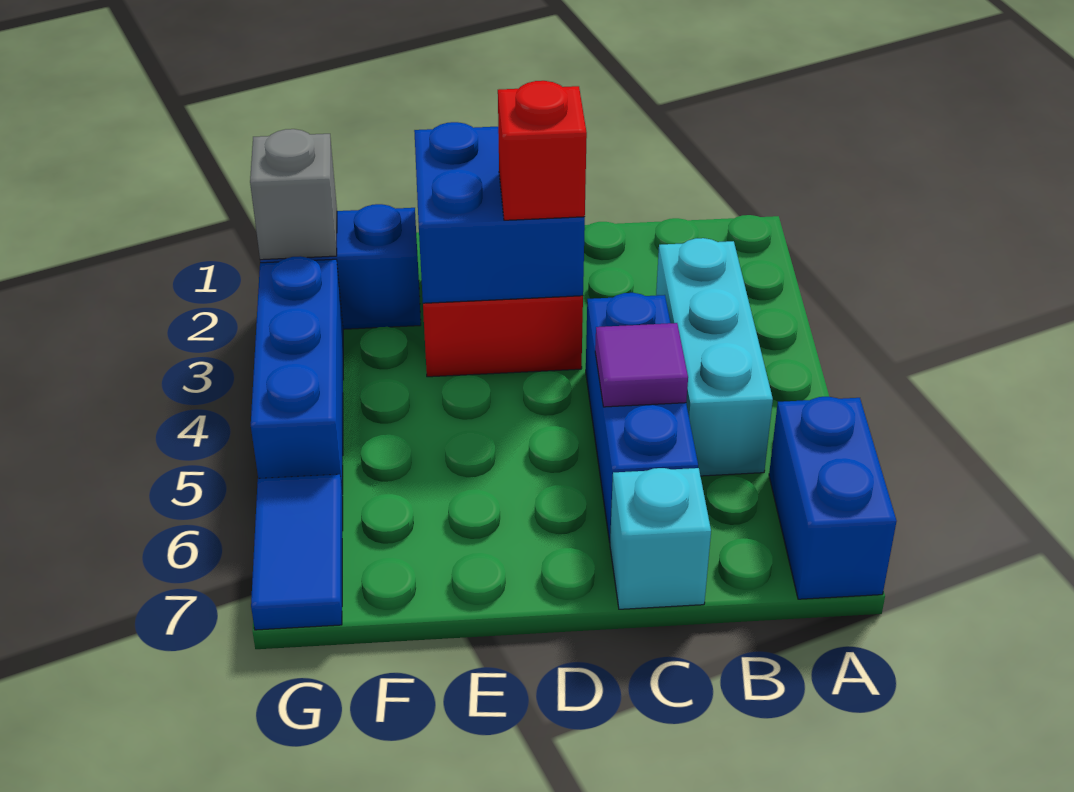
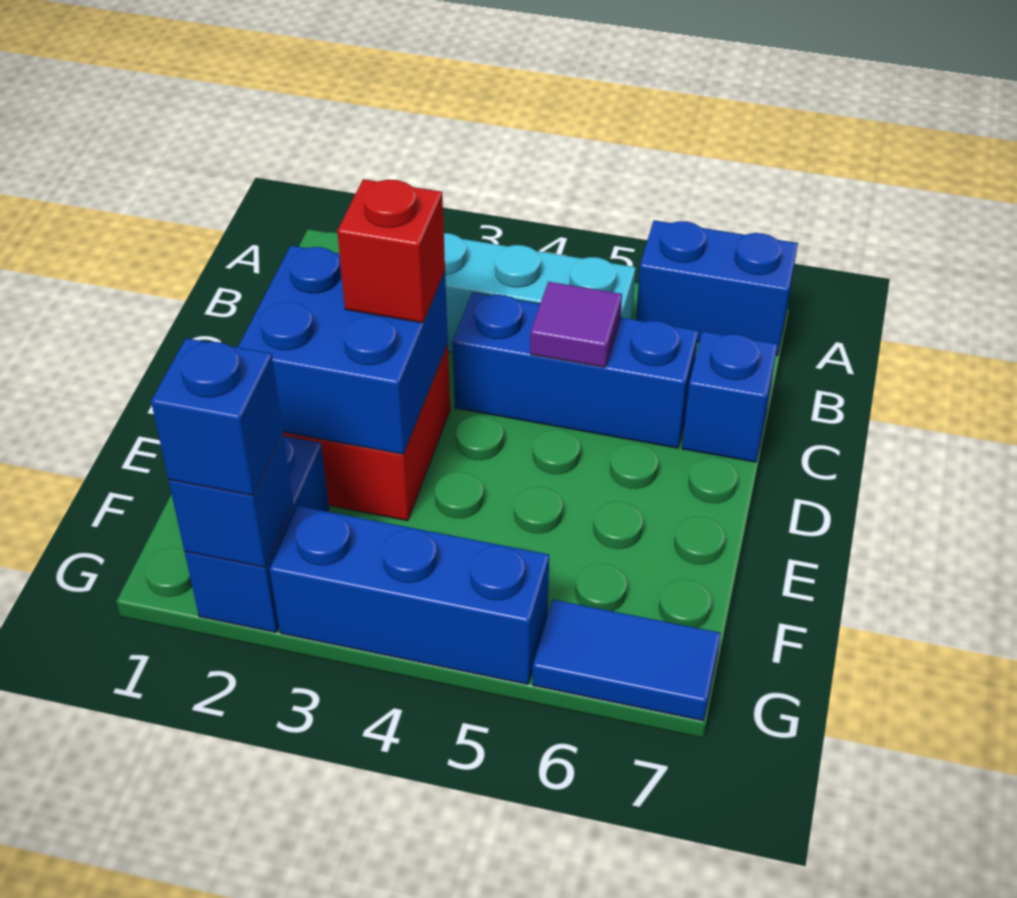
cyan 1x1 brick [610,468,711,609] -> blue 1x1 brick [682,331,777,462]
grey 1x1 brick [250,129,337,260] -> blue 1x1 brick [169,433,293,567]
none -> blue 1x1 brick [151,338,283,496]

